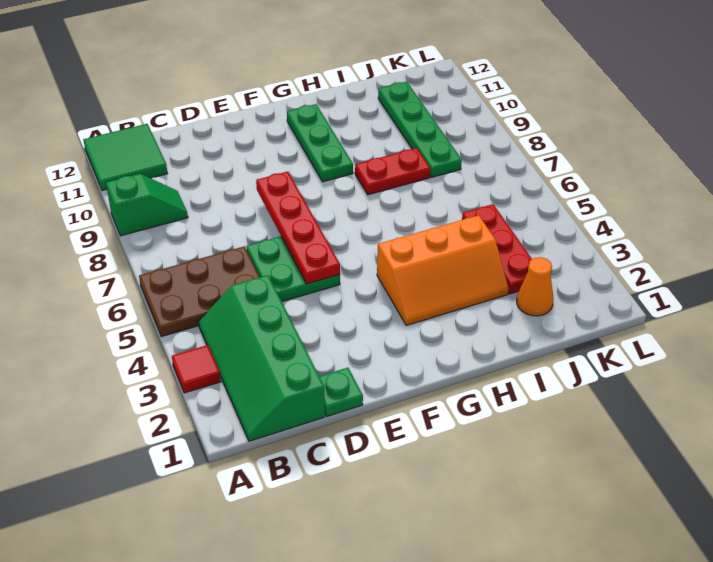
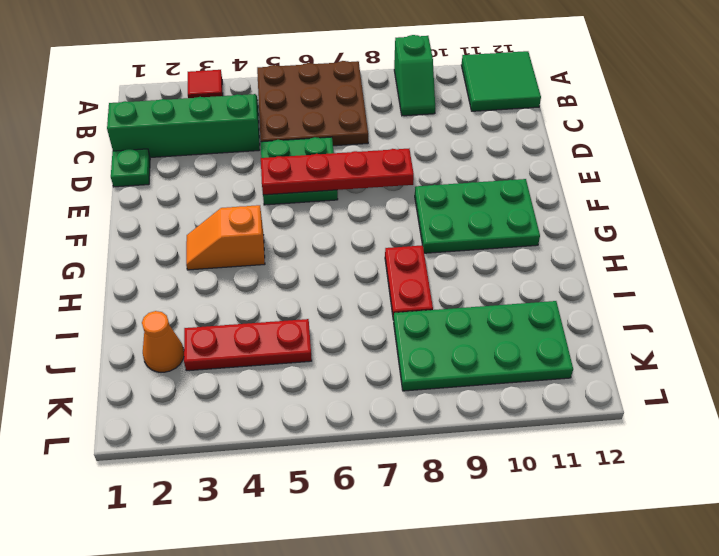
brown 2x3 plate [139,246,260,337] -> brown 3x3 plate [257,61,368,146]
orange 2x3 slope [377,215,509,325] -> orange 1x2 slope [186,205,265,270]
green 1x3 plate [287,104,353,182] -> green 2x3 plate [415,179,540,253]
green 1x4 plate [378,82,462,177] -> green 2x4 plate [394,301,573,391]

